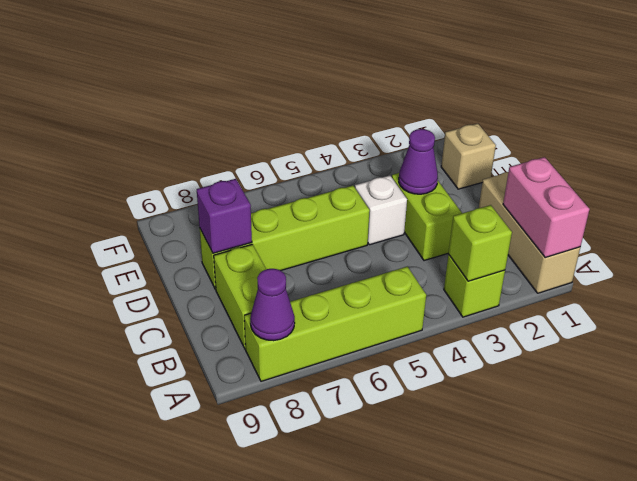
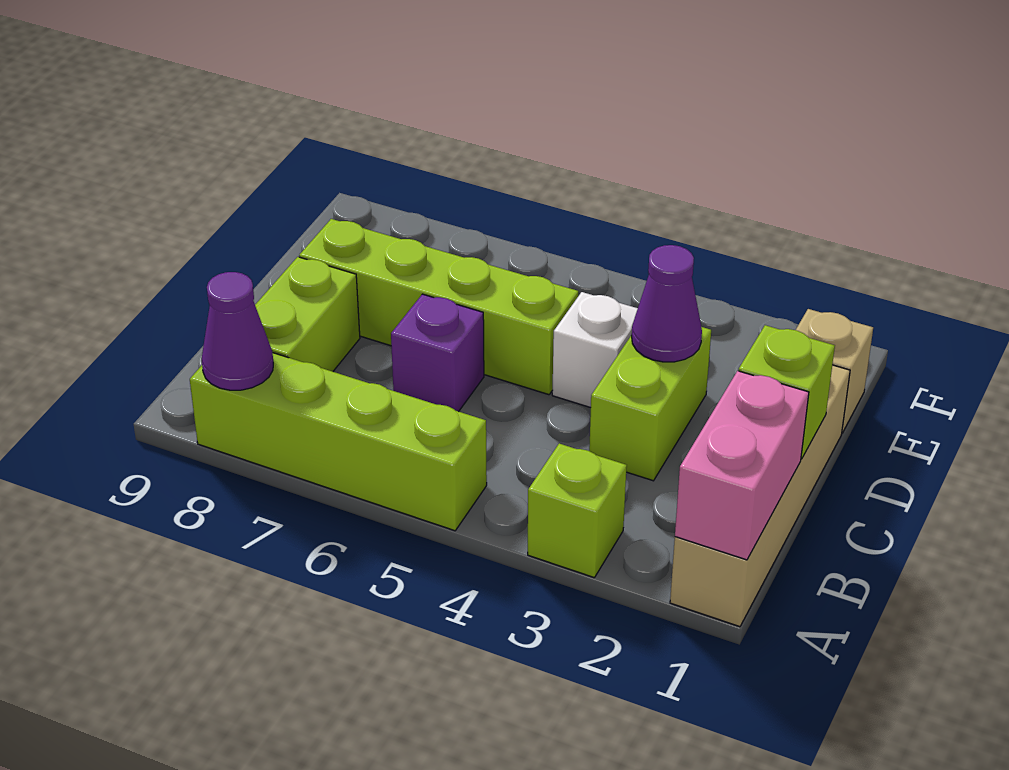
tan 1x3 brick [479,172,580,293] -> tan 1x4 brick [670,365,850,627]
lime 1x1 brick [448,205,512,281] -> lime 1x1 brick moved to [739,325,835,459]
purple 1x1 brick [197,179,252,253] -> purple 1x1 brick moved to [391,294,484,412]

